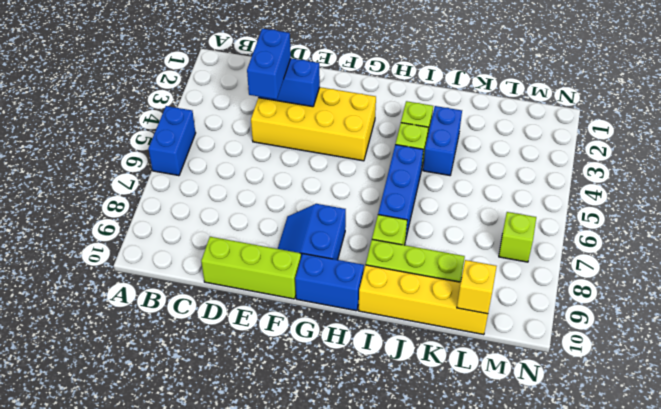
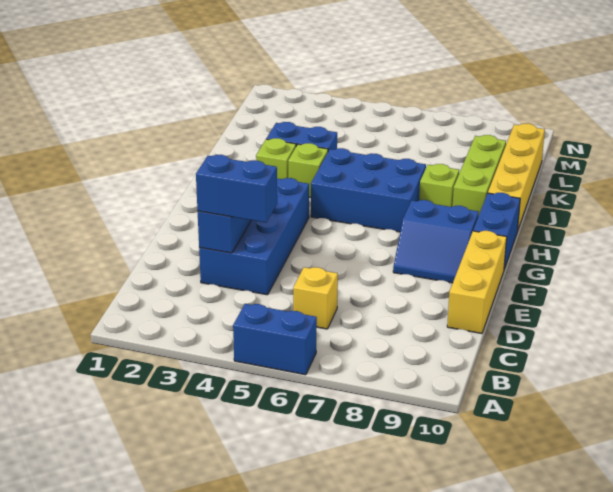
yellow 2x4 brick [251,87,376,161] -> blue 2x4 brick [199,178,309,295]
lime 1x3 brick [201,237,301,299] -> yellow 1x3 brick [447,231,507,334]
blue 1x3 brick [378,145,423,237] -> blue 2x3 brick [311,148,426,232]
yellow 1x1 brick [457,260,497,314] -> yellow 1x1 brick moved to [293,267,338,329]
lime 1x1 brick [499,212,536,262] -> none

